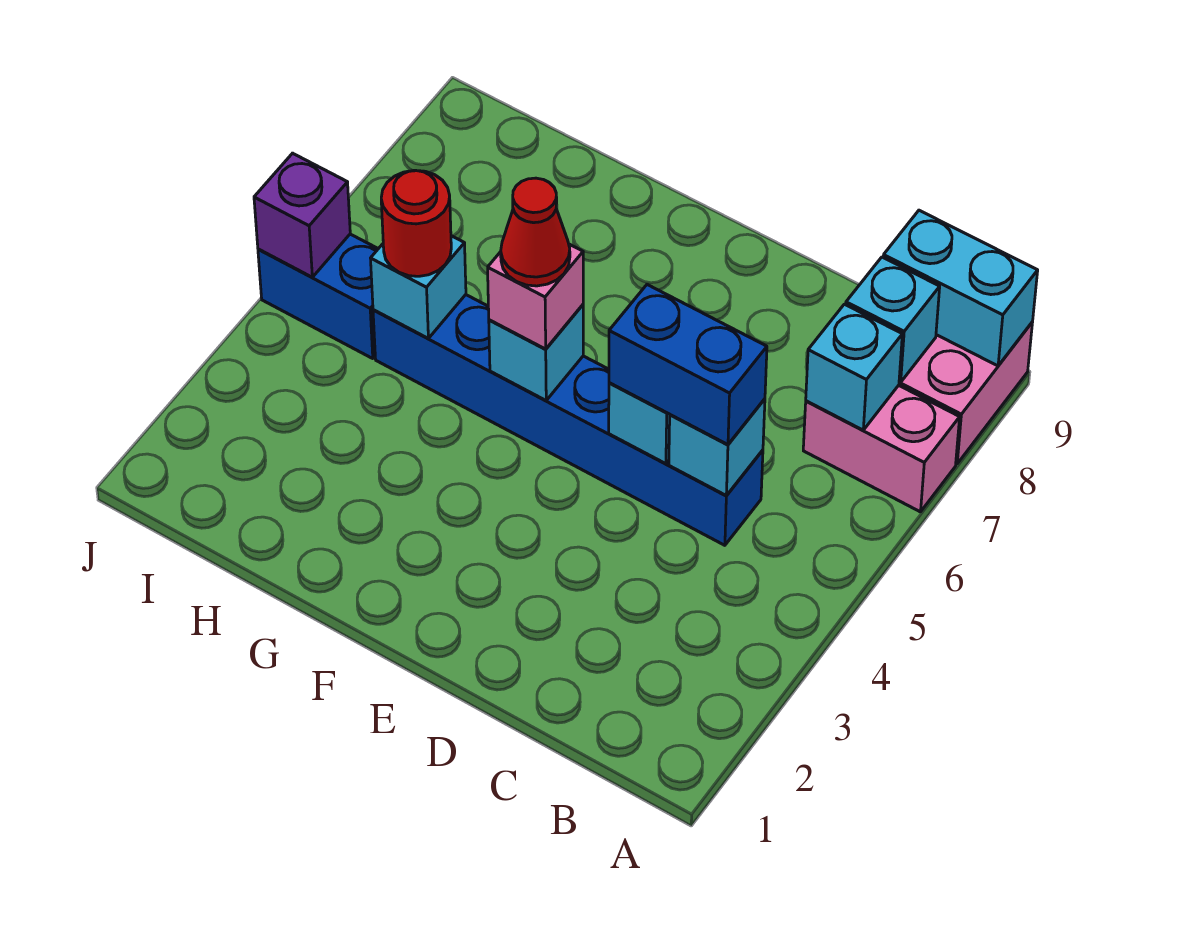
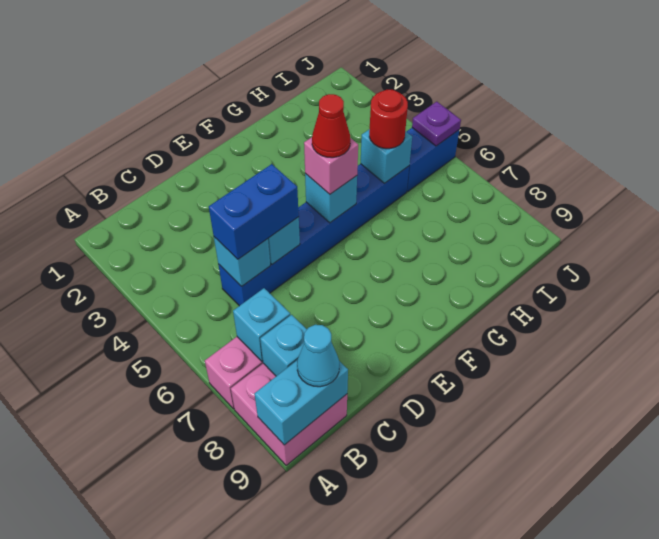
none -> cyan 1x1 cone [297,325,339,387]
purple 1x1 brick [254,153,350,277] -> purple 1x1 plate [412,102,461,146]

